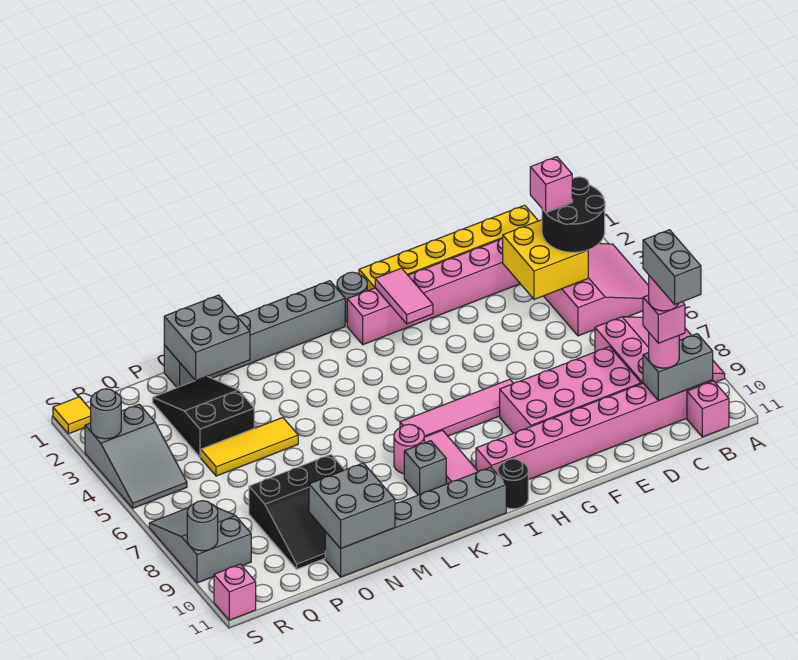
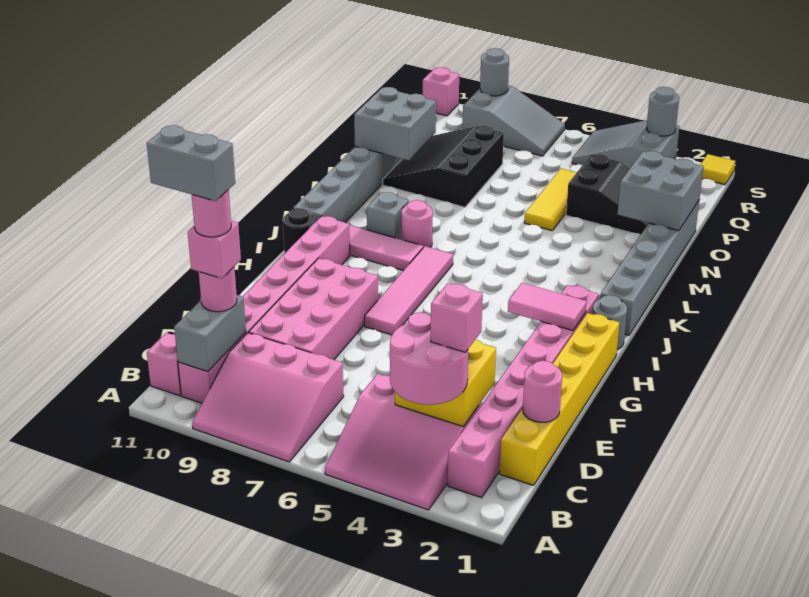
black 2x2 round brick [542,177,605,252] -> pink 2x2 round brick [390,312,468,405]
none -> pink 1x1 round brick [523,361,562,422]

